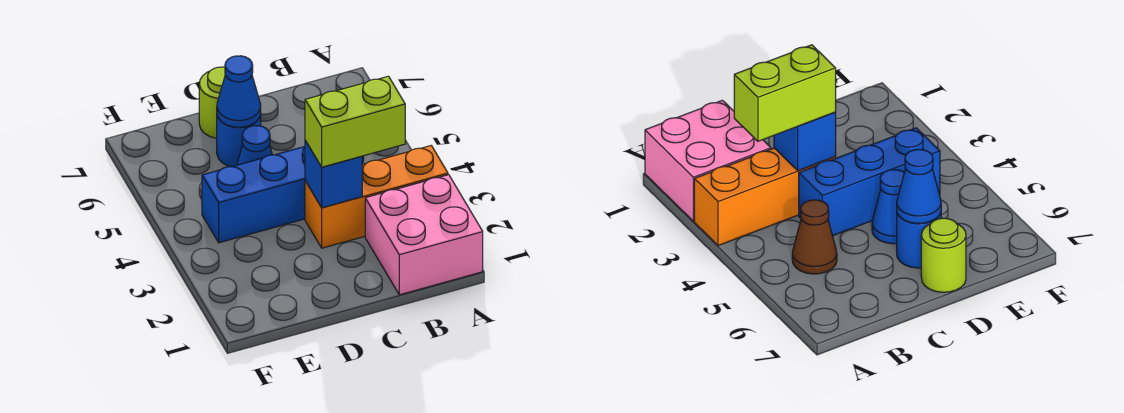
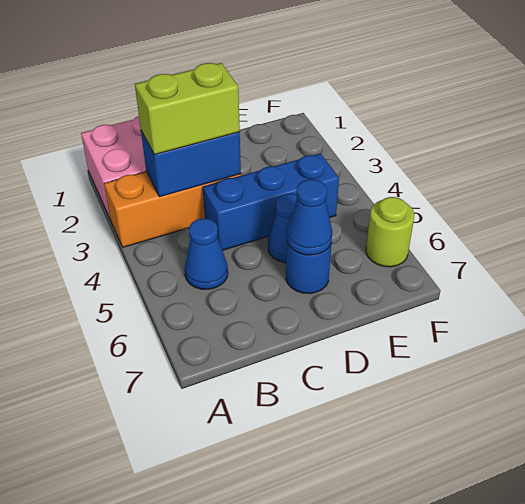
brown 1x1 cone [792,200,837,274] -> blue 1x1 cone [185,219,228,289]
blue 1x1 brick [305,140,362,208] -> blue 1x2 brick [141,131,241,197]
lime 1x1 round brick [199,67,225,138] -> lime 1x1 round brick moved to [366,197,414,267]

